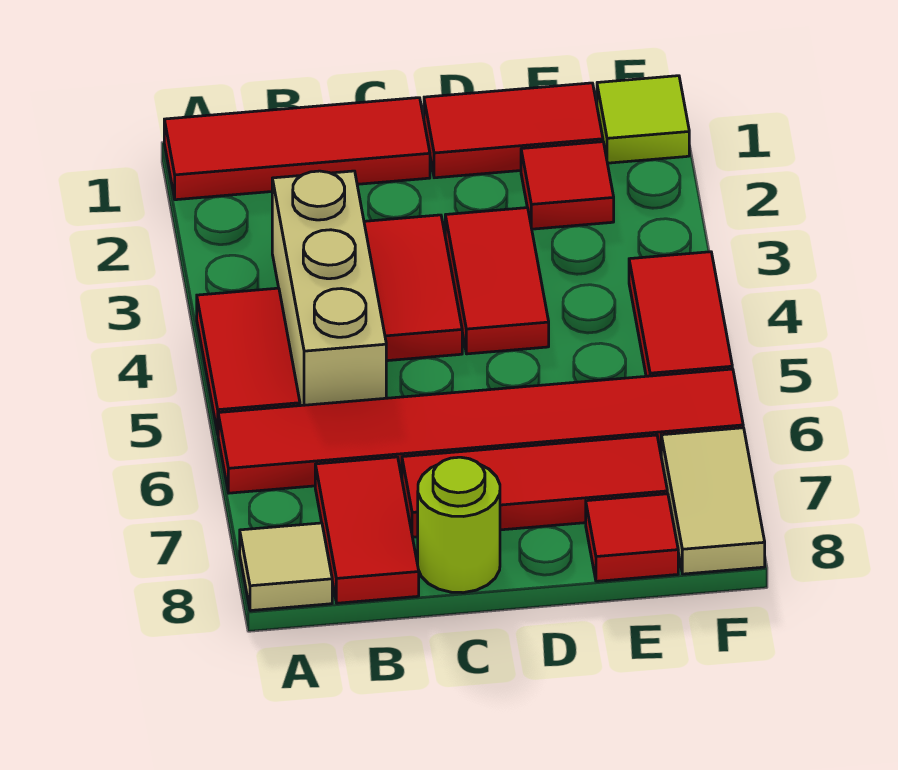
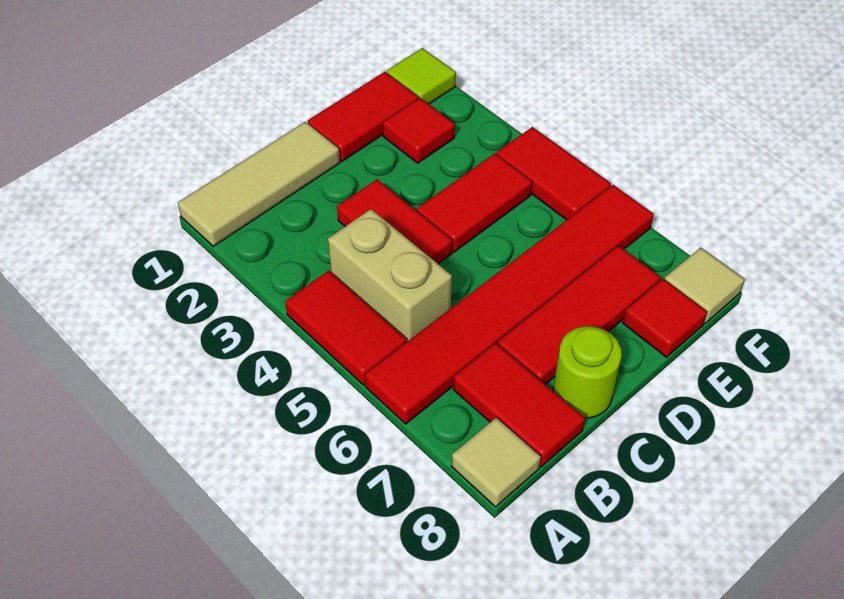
red 1x3 tile [164,98,430,200] -> tan 1x3 tile [178,122,340,246]
tan 1x3 brick [272,171,386,406] -> tan 1x2 brick [328,209,452,342]
red 1x2 tile [445,208,549,354] -> red 1x2 tile turned to [417,153,532,252]
tan 1x2 tile [661,428,765,574] -> tan 1x1 tile [664,247,745,324]

